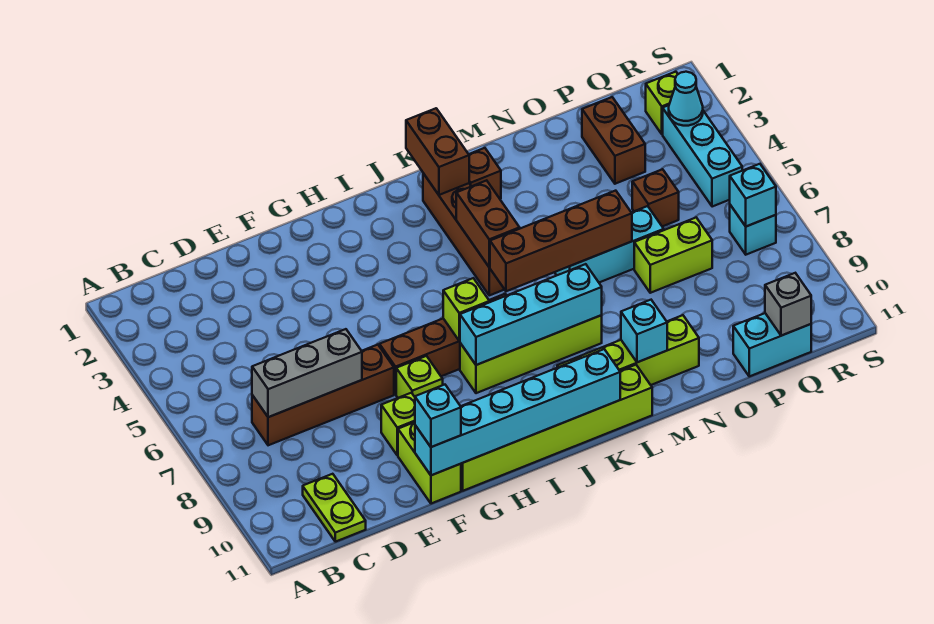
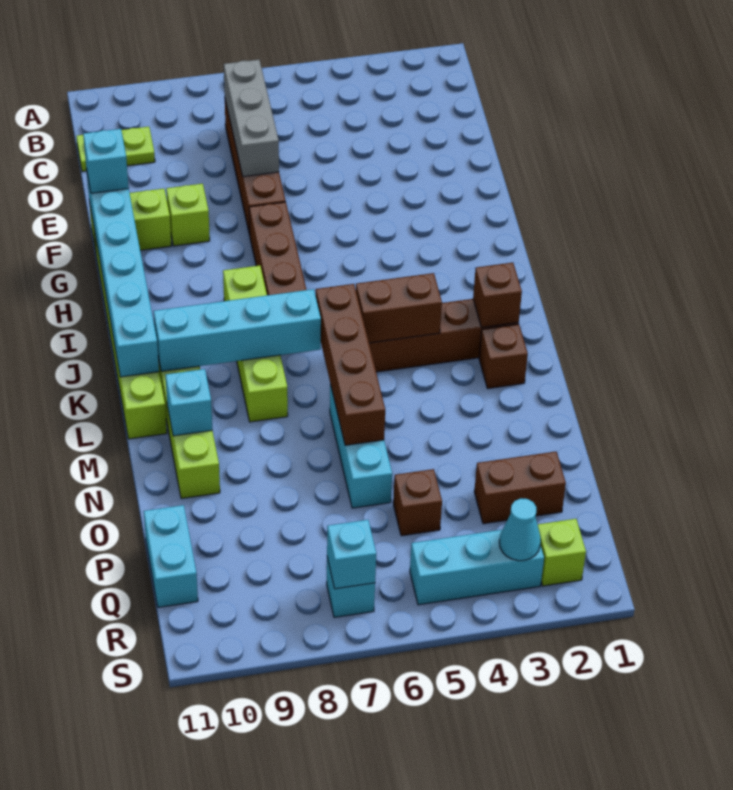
lime 1x1 brick [396,356,443,398] -> none
lime 1x1 brick [443,278,489,341] -> none
cyan 1x4 brick [460,264,602,365] -> cyan 1x4 brick turned to [154,289,321,371]
brown 1x2 brick [406,108,469,195] -> brown 1x1 brick [473,262,522,327]
lime 1x2 brick [634,218,712,293] -> none
grey 1x1 brick [765,273,811,336] -> none

